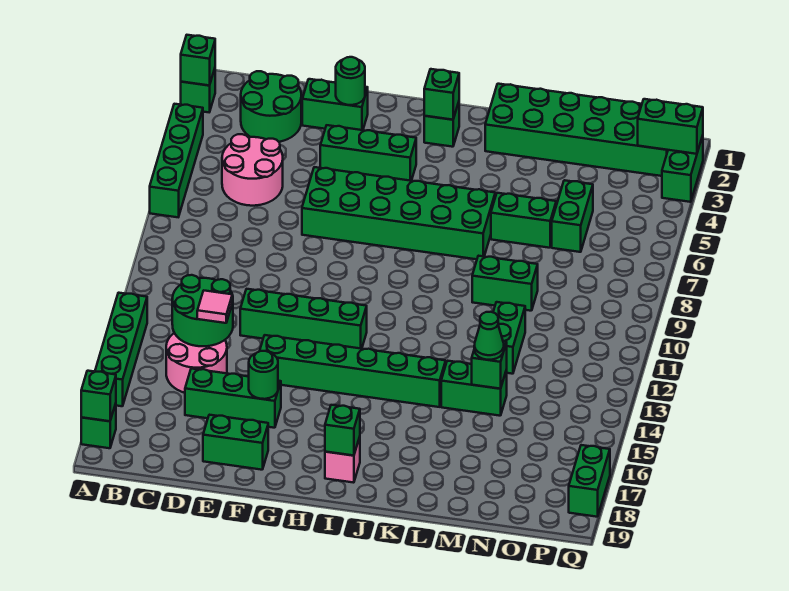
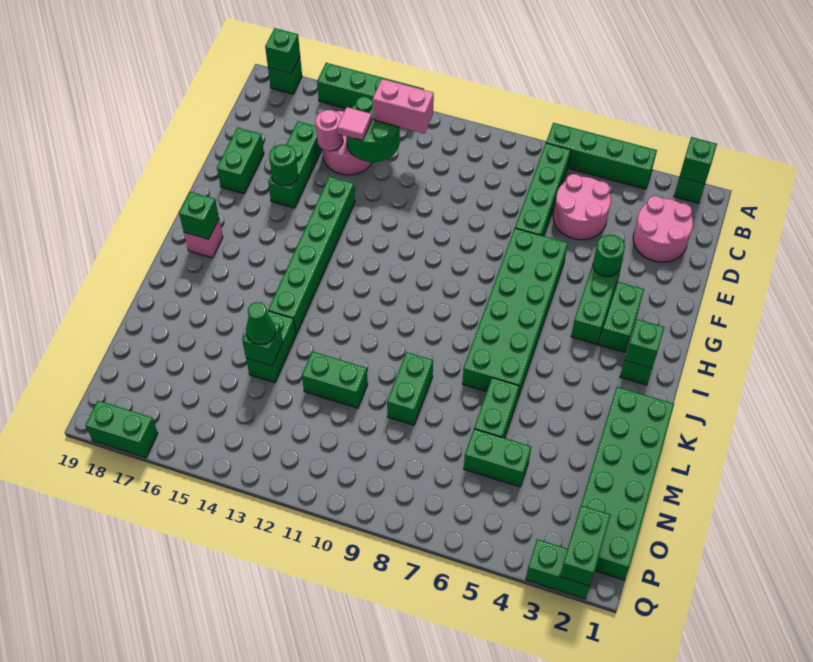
green 2x2 round brick [241,71,301,142] -> pink 2x2 round brick [633,196,693,262]
none -> pink 1x2 brick [373,79,434,134]
none -> pink 1x1 round brick [316,110,343,151]
green 1x2 brick [302,79,368,130] -> green 1x2 brick moved to [599,282,644,353]
green 1x4 brick [240,289,367,349] -> green 1x4 brick moved to [515,143,571,236]
green 1x1 round brick [336,57,365,105] -> green 1x1 round brick moved to [593,235,625,277]

